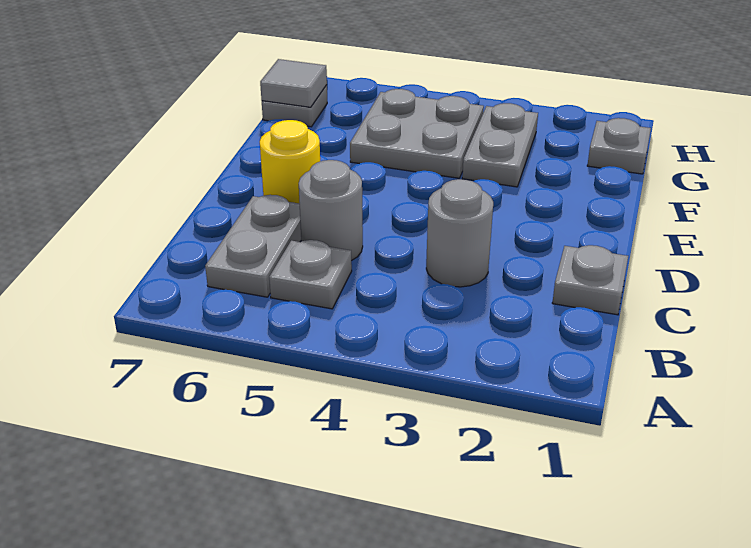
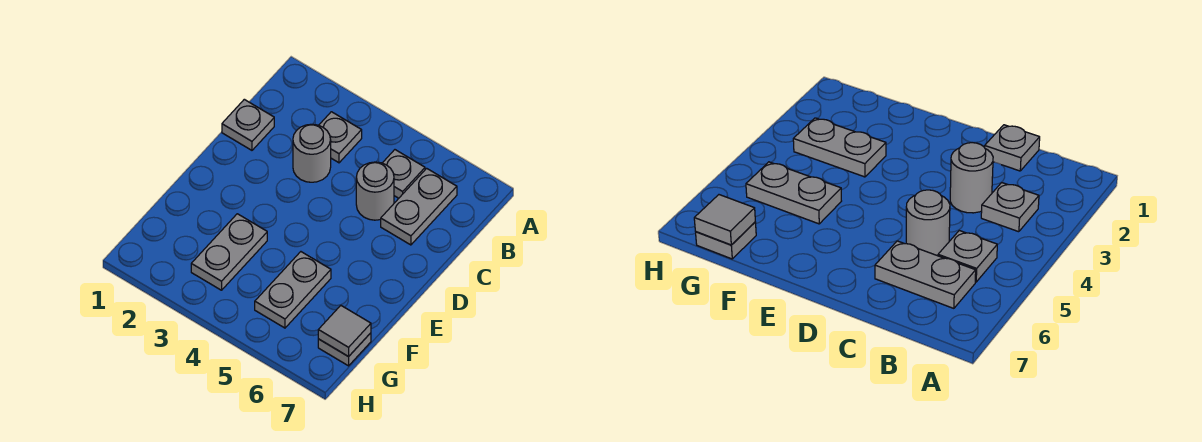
yellow 1x1 round brick [260,120,320,204] -> none
grey 2x2 plate [350,89,484,178] -> grey 1x2 plate [255,252,331,328]
grey 1x1 plate [587,118,651,174] -> grey 1x1 plate moved to [319,112,362,163]

